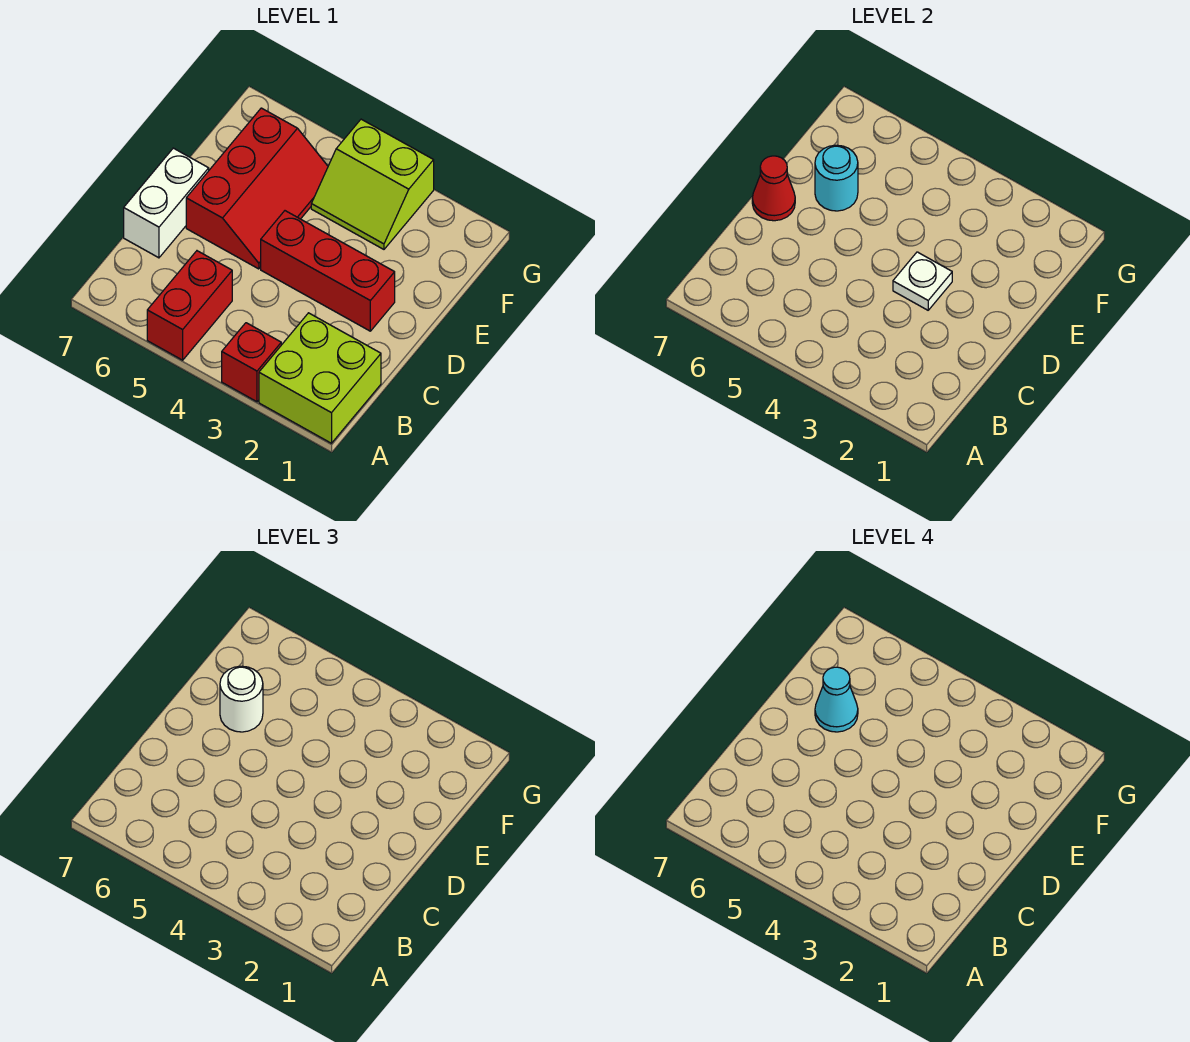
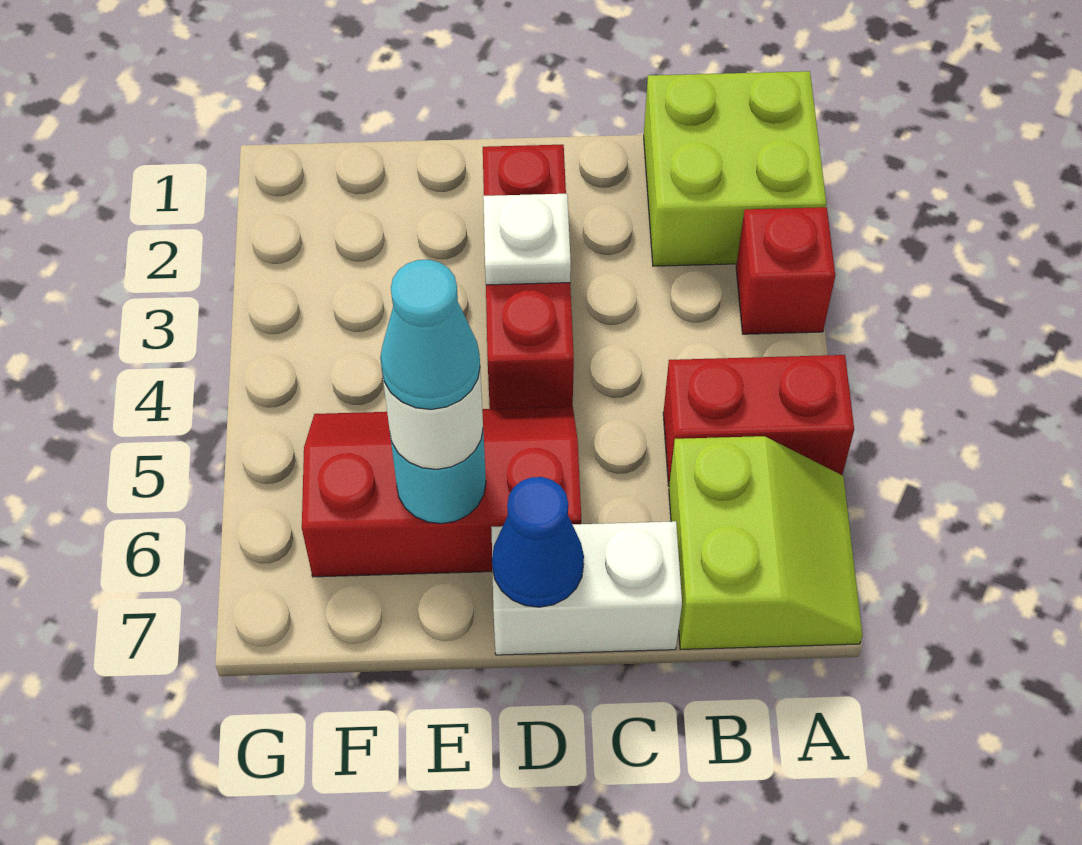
red 1x1 cone [752,156,795,221] -> blue 1x1 cone [492,477,584,607]
lime 2x2 slope [311,119,434,249] -> lime 2x2 slope moved to [669,436,862,649]

